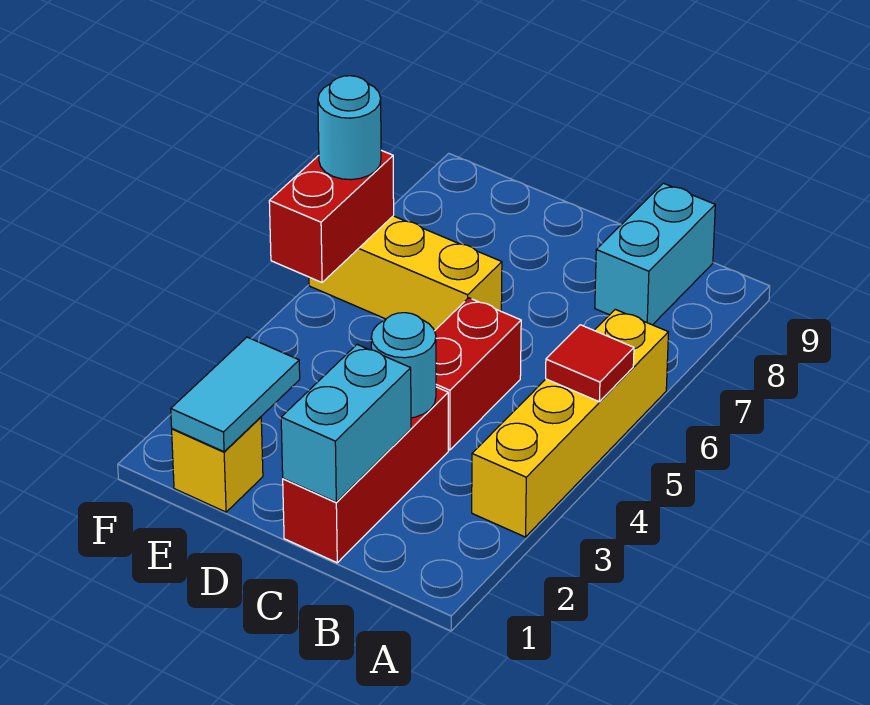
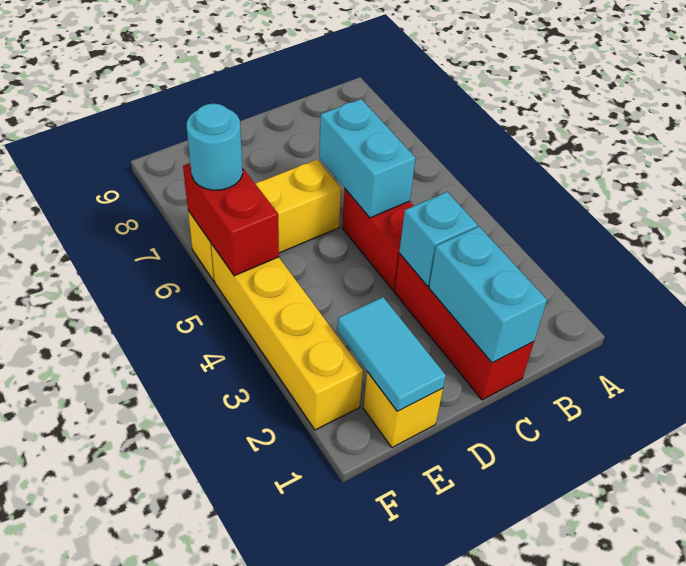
yellow 1x4 brick [472,309,668,537] -> yellow 1x4 brick moved to [211,244,363,430]
red 1x1 tile [546,325,634,402] -> none
cyan 1x2 brick [595,183,715,325] -> cyan 1x2 brick moved to [319,99,416,218]
cyan 1x1 round brick [371,313,436,418] -> cyan 1x1 brick [399,192,478,286]

